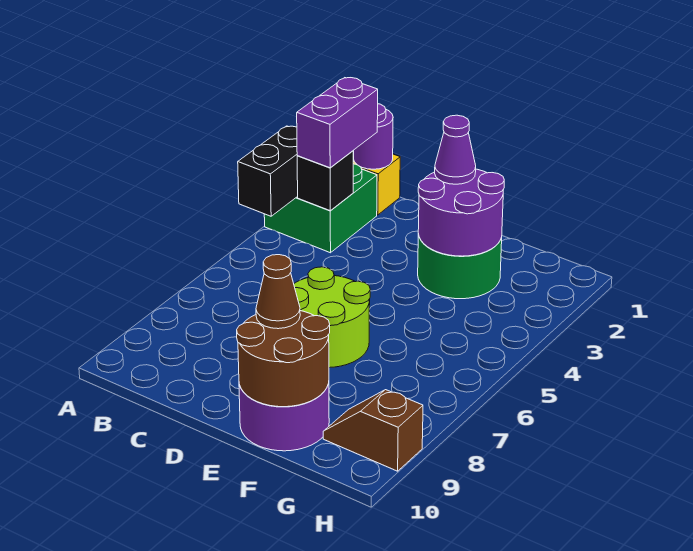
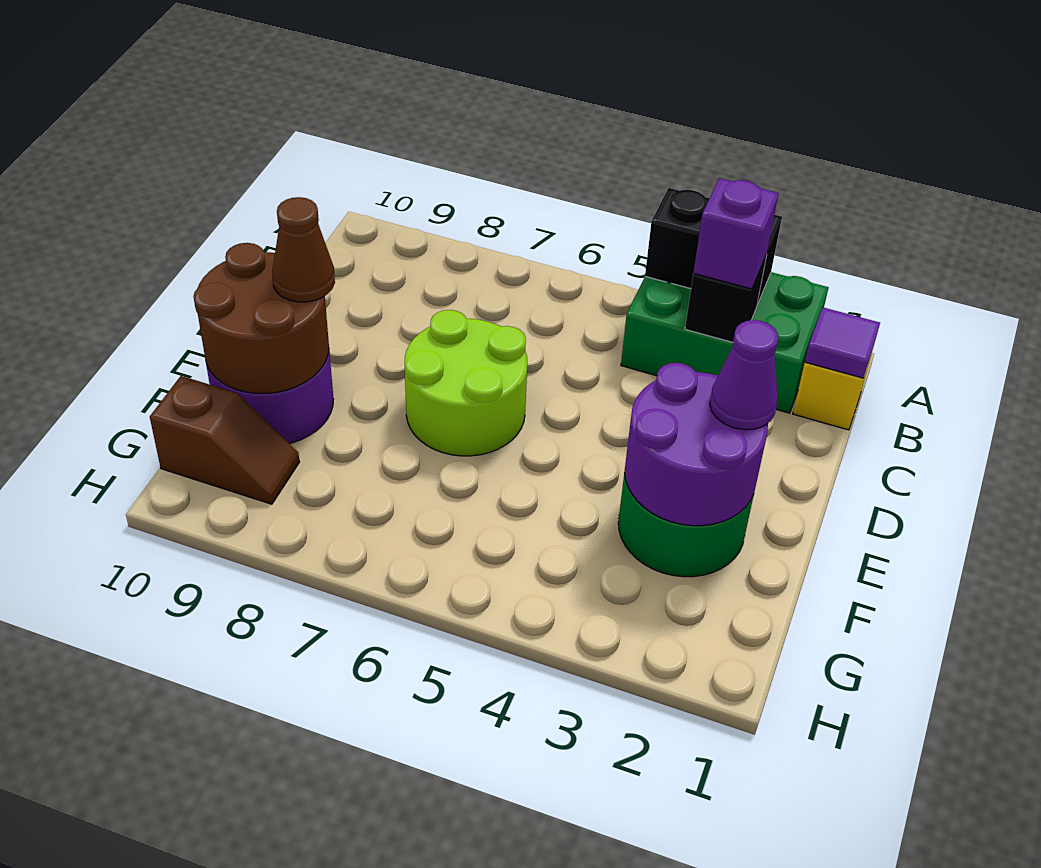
green 2x2 brick [264,164,377,253] -> green 2x3 brick [621,272,829,413]
purple 1x1 round brick [354,104,393,169] -> purple 1x1 tile [805,307,880,378]
purple 1x2 brick [297,78,378,168] -> purple 1x1 brick [693,178,779,289]
brown 1x2 slope [323,390,423,471] -> brown 1x2 slope turned to [150,376,300,504]

